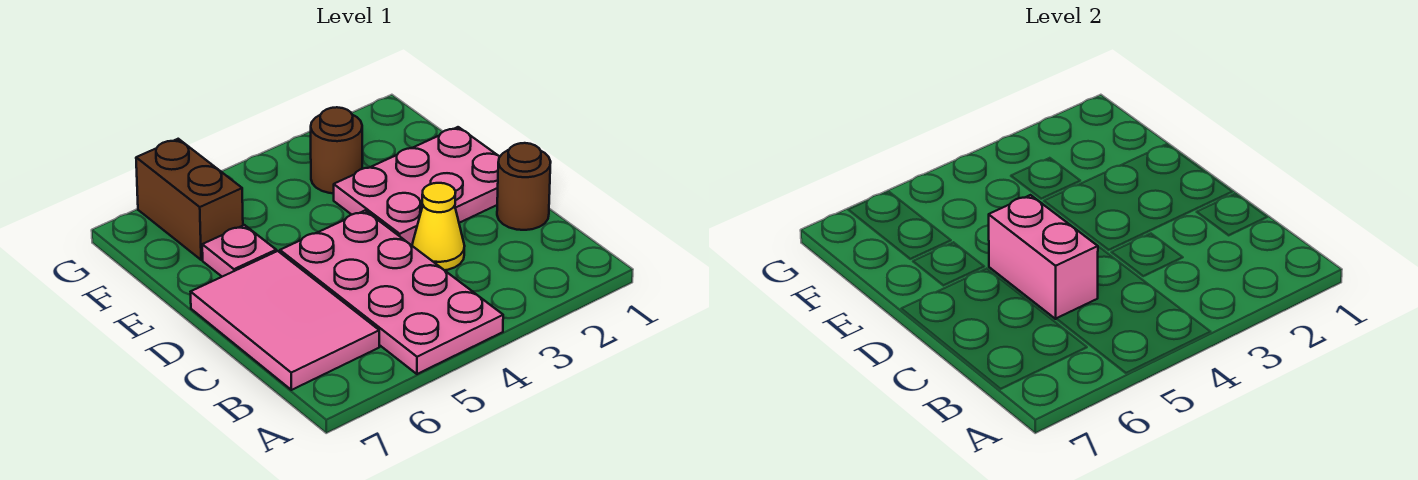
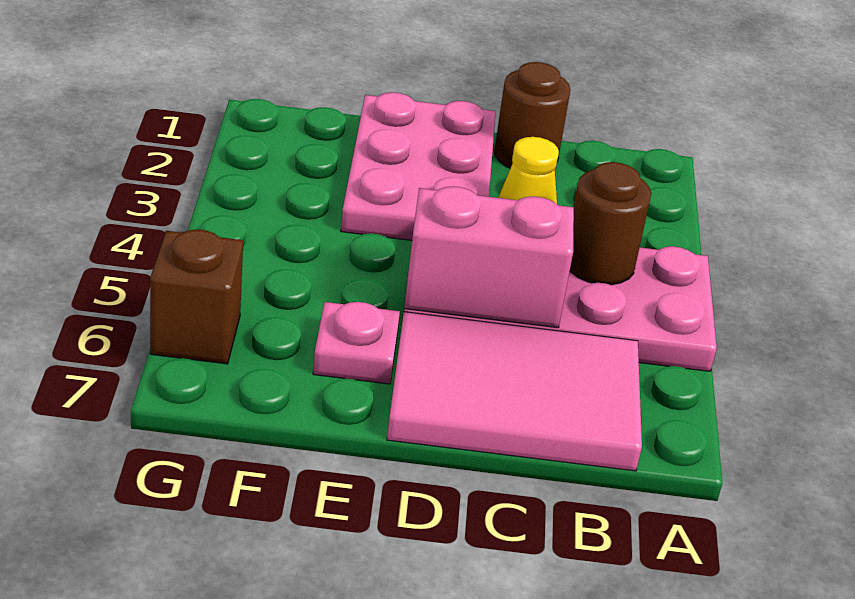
brown 1x1 round brick [311,107,362,193] -> brown 1x1 round brick moved to [570,162,651,285]
brown 1x2 brick [136,139,243,260] -> brown 1x1 brick [150,229,243,364]

